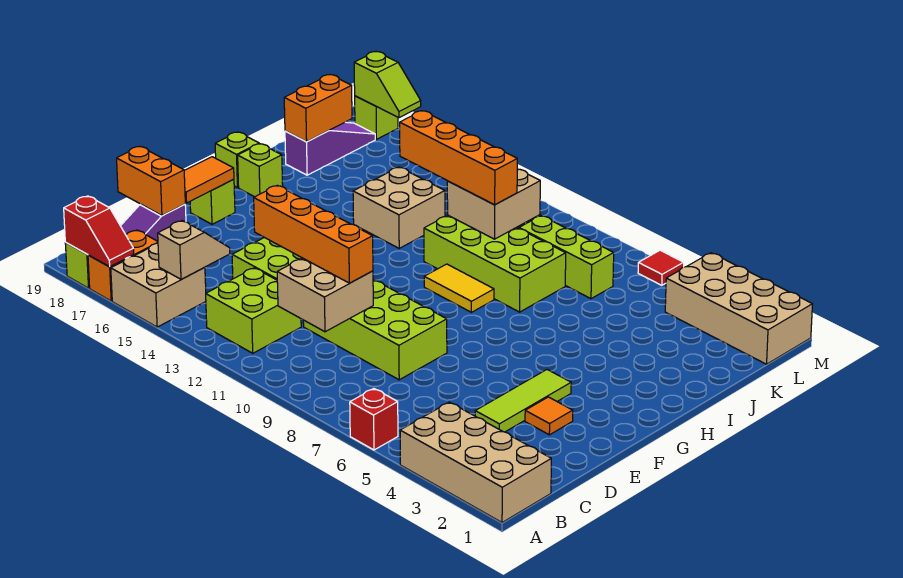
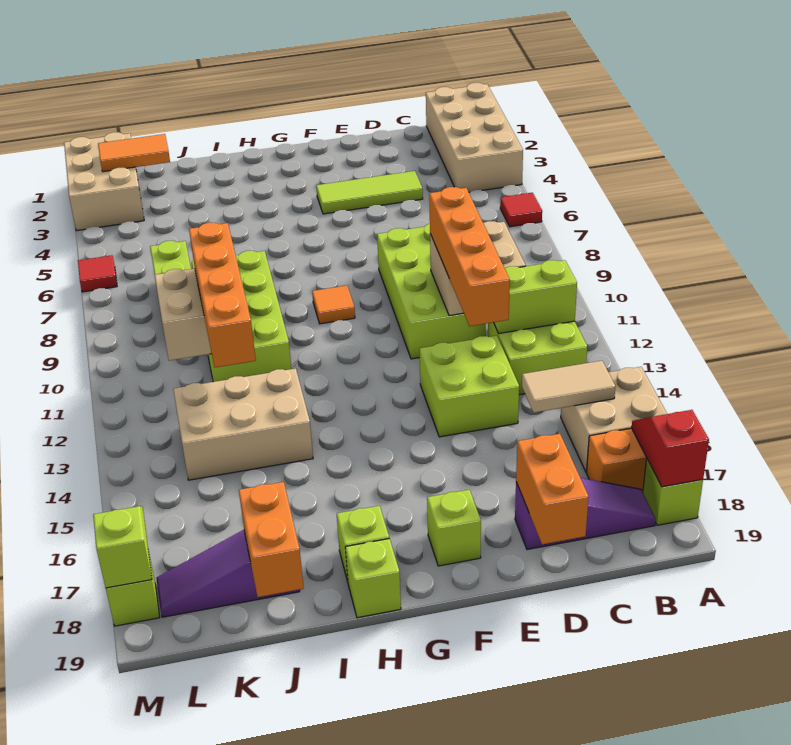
red 1x1 brick [350,389,398,450] -> red 1x1 tile [500,193,542,227]
none -> lime 1x2 brick [494,260,577,333]
tan 1x2 slope [158,220,230,279] -> tan 1x2 tile [522,361,615,413]
orange 1x1 tile [525,397,573,435] -> orange 1x1 tile moved to [312,286,355,324]
orange 1x2 tile [184,157,234,203] -> orange 1x2 tile moved to [98,134,170,172]
yellow 1x2 tile [424,264,494,312] -> none
tan 2x2 brick [353,167,445,248] -> tan 2x3 brick [173,368,313,480]
orange 1x2 brick [284,75,352,142] -> orange 1x2 brick turned to [239,482,304,597]
tan 2x4 brick [665,253,812,364] -> tan 2x3 brick [64,132,144,231]

